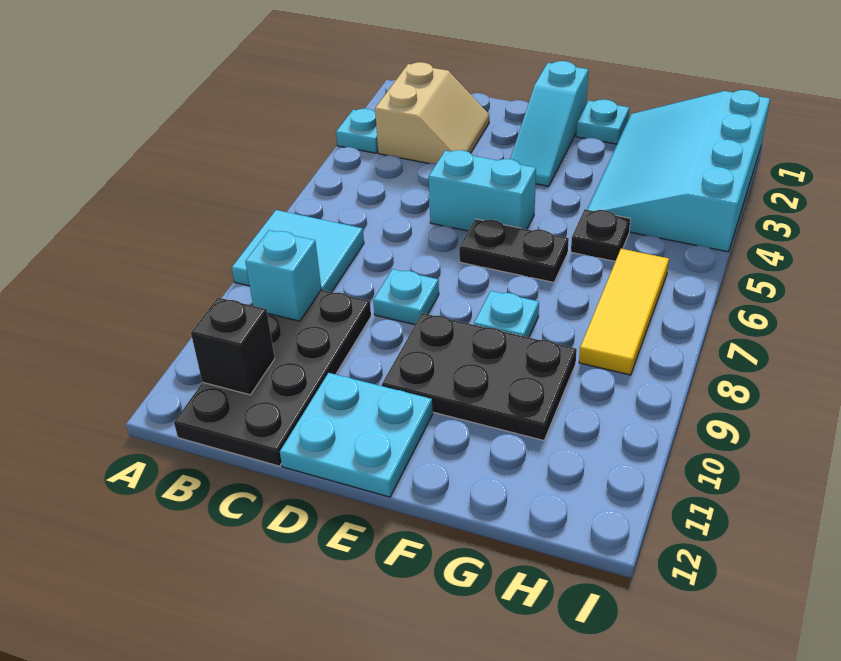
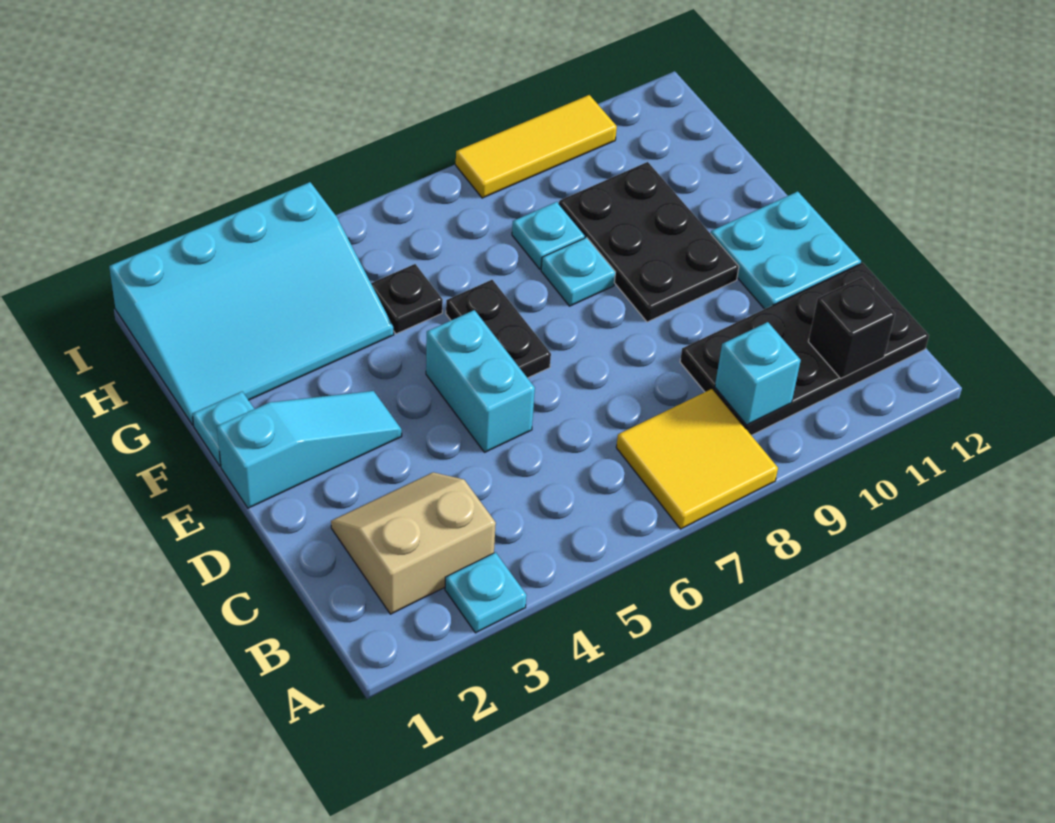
cyan 2x2 tile [232,210,364,292] -> yellow 2x2 tile [616,389,778,529]
cyan 1x1 plate [373,269,439,325] -> cyan 1x1 plate moved to [512,202,585,269]
yellow 1x3 tile [579,249,669,375] -> yellow 1x3 tile moved to [456,95,617,198]

